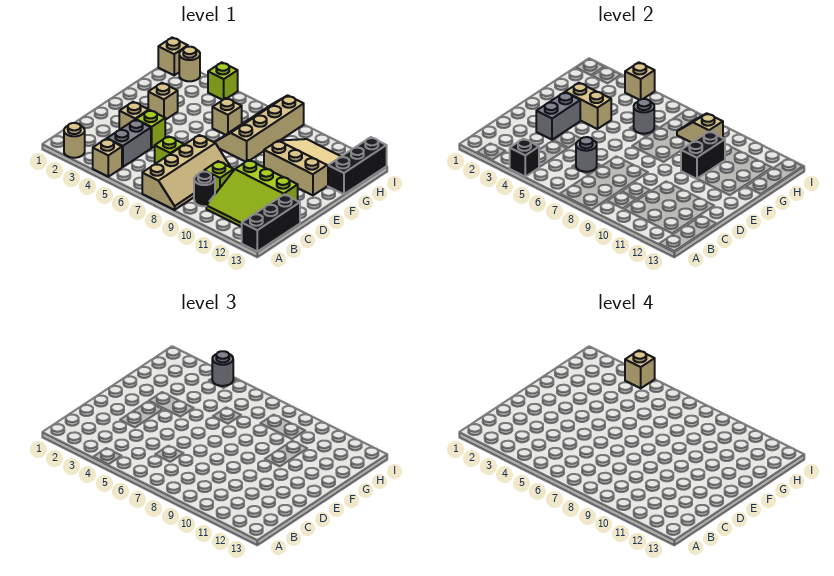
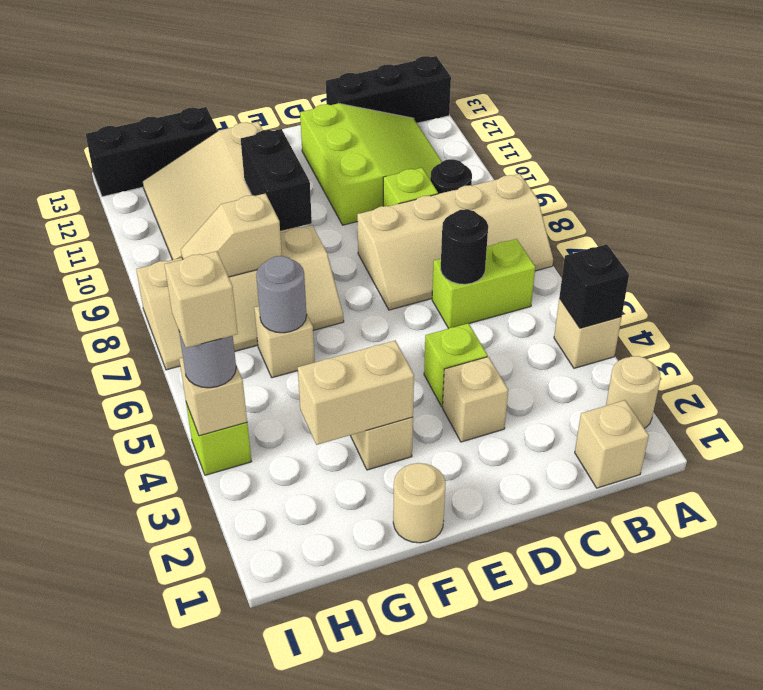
tan 2x4 slope [142,135,230,210] -> tan 2x4 slope turned to [357,174,553,310]
grey 1x2 brick [107,120,151,167] -> none
lime 1x1 brick [155,136,184,164] -> lime 1x2 brick [432,239,535,329]
grey 1x1 round brick [576,137,597,172] -> black 1x1 round brick [441,209,488,284]
grey 1x2 brick [536,92,580,140] -> none
tan 1x2 brick [565,83,611,129] -> tan 1x2 brick turned to [298,341,414,445]
black 1x2 brick [681,131,725,179] -> black 1x2 brick turned to [241,129,312,231]
tan 1x2 slope [677,113,723,143] -> tan 1x2 slope turned to [181,193,282,277]
tan 1x1 brick [158,38,188,75] -> tan 1x1 brick moved to [575,400,649,488]
tan 1x1 round brick [179,47,200,81] -> tan 1x1 round brick moved to [393,463,446,543]

